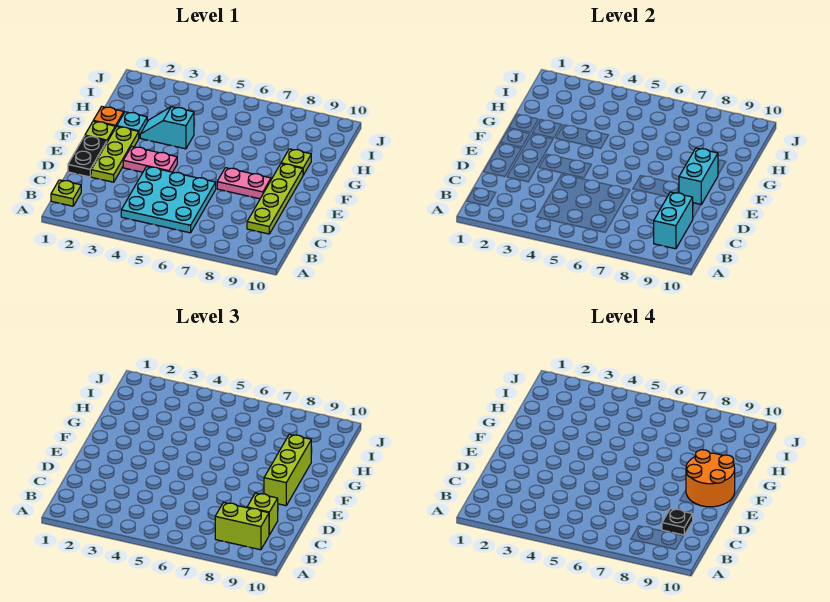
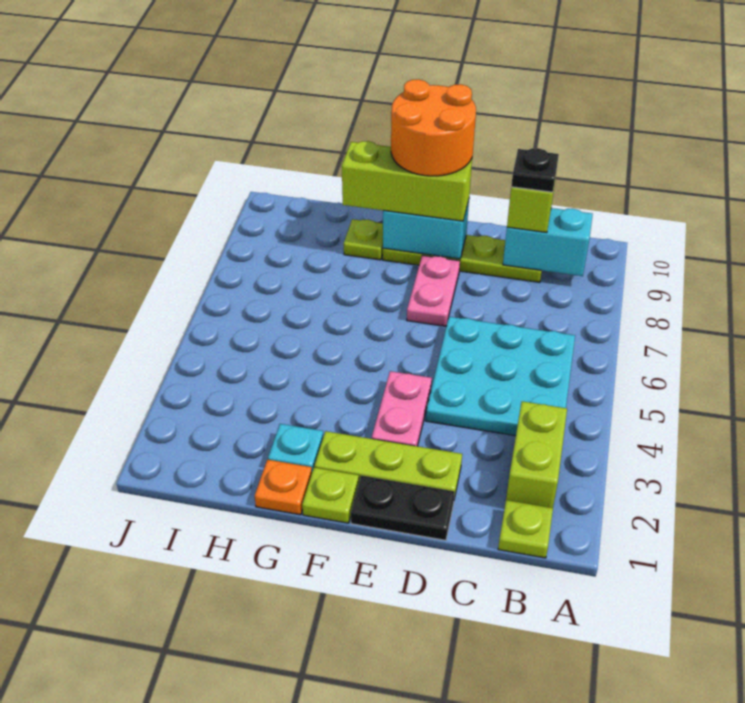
lime 1x2 brick [215,503,269,550] -> lime 1x2 brick moved to [506,401,567,508]
cyan 1x2 slope [140,107,194,149] -> none

